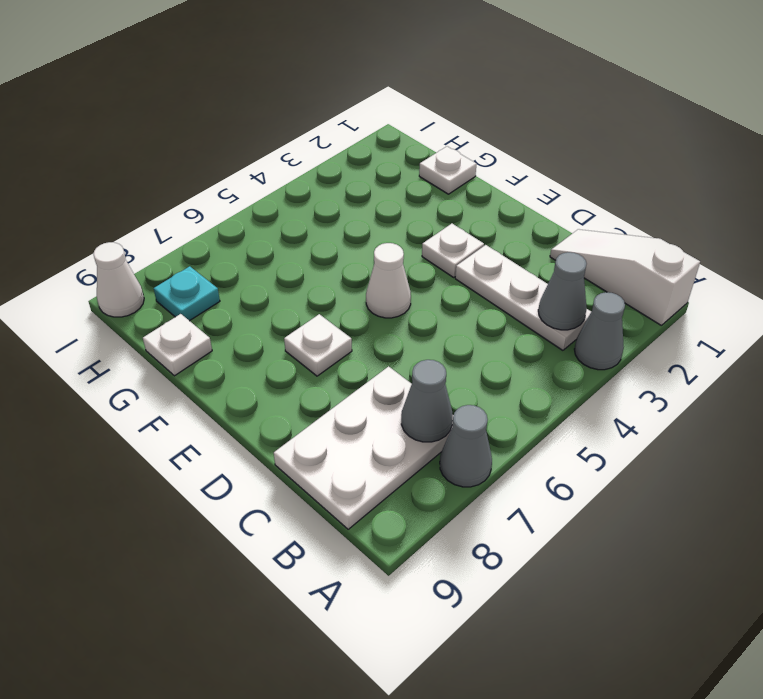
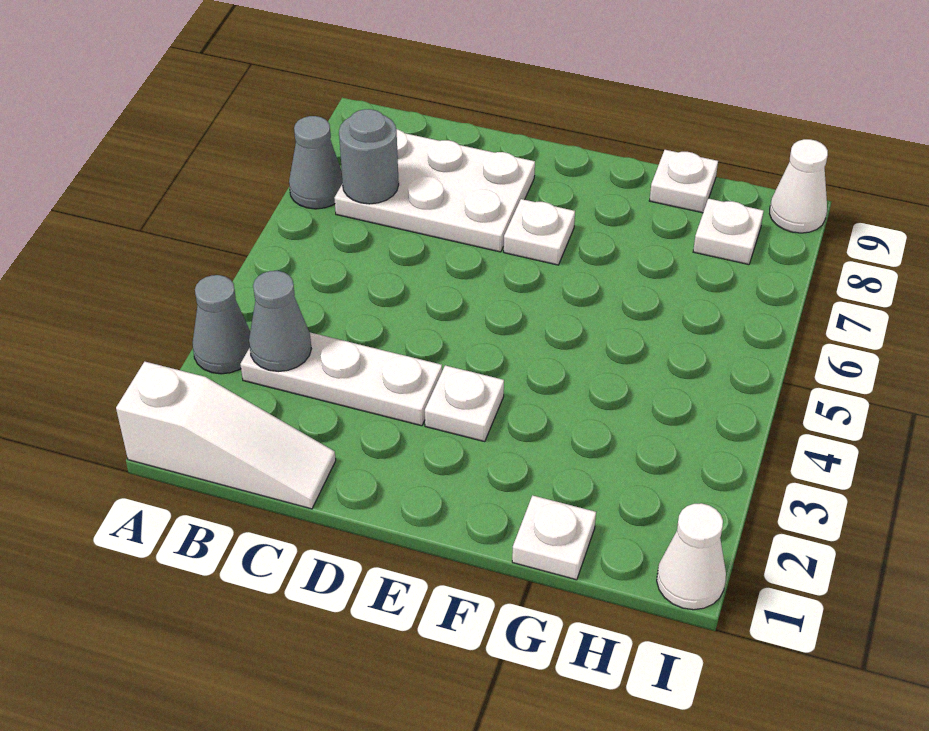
white 2x3 plate [274,366,454,529] -> white 2x3 plate turned to [335,129,535,252]
grey 1x1 cone [401,360,453,442] -> grey 1x1 round brick [339,109,399,204]
white 1x1 cone [366,243,411,318] -> white 1x1 cone moved to [657,503,726,610]
cyan 1x1 plate [154,266,220,321] -> white 1x1 plate [693,198,764,265]

